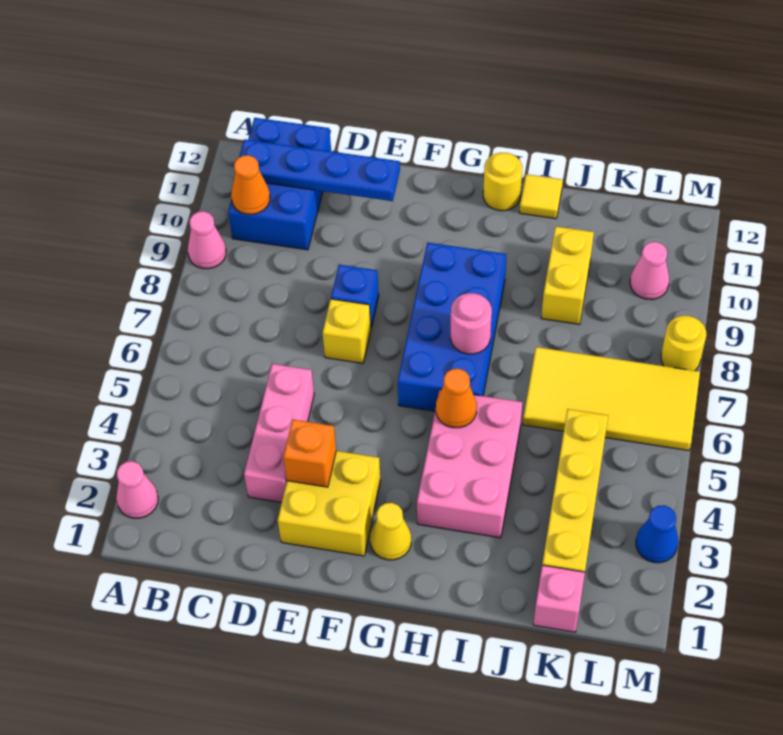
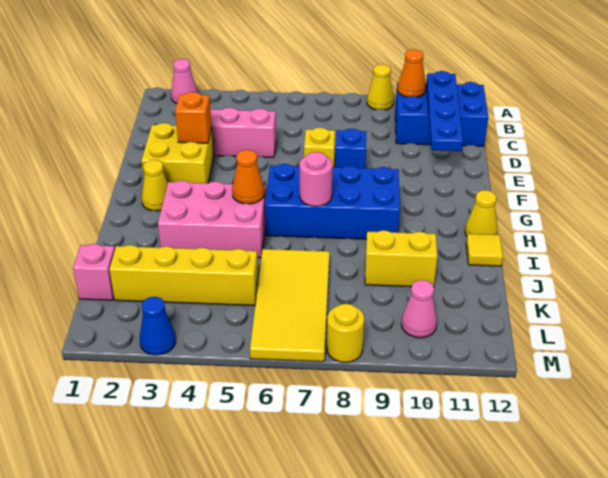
pink 1x1 cone [188,211,226,269] -> yellow 1x1 cone [367,64,394,110]
yellow 1x1 round brick [483,153,522,211] -> yellow 1x1 cone [465,190,497,236]

